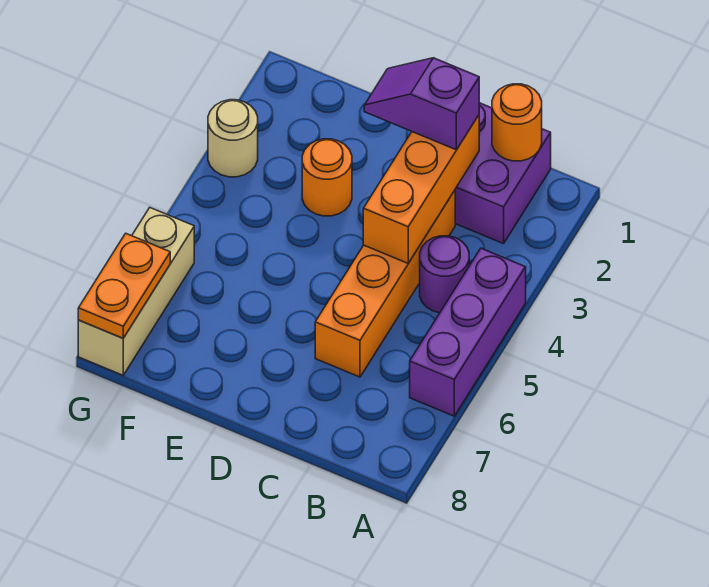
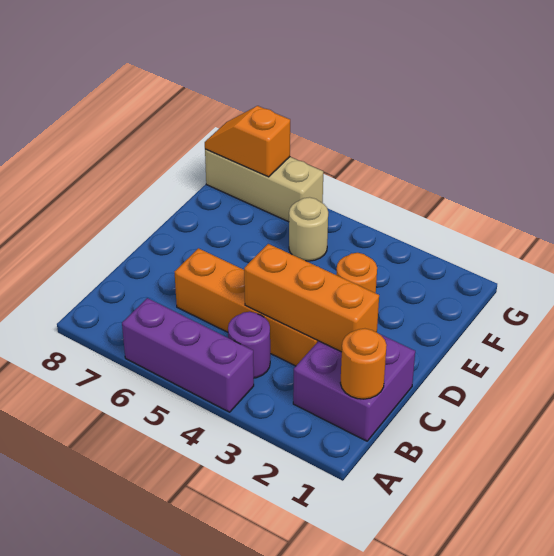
purple 1x2 slope [364,58,479,150] -> none
tan 1x1 round brick [208,100,258,177] -> tan 1x1 round brick moved to [289,197,328,261]
orange 1x2 plate [78,233,170,338] -> orange 1x2 slope [205,106,290,177]

